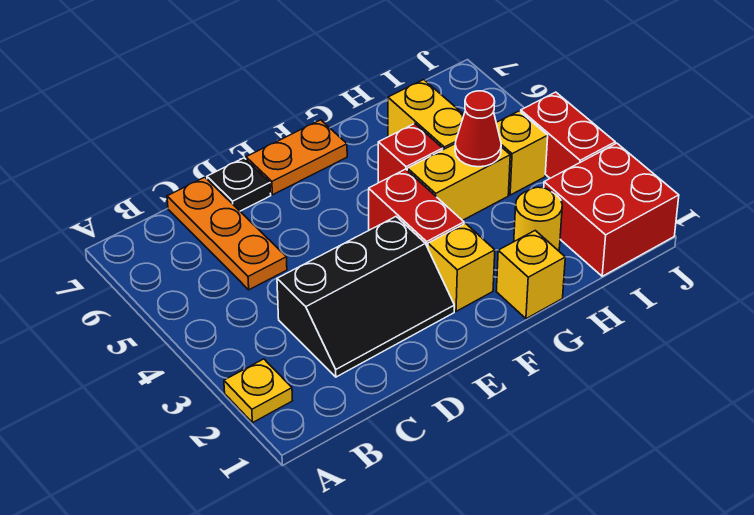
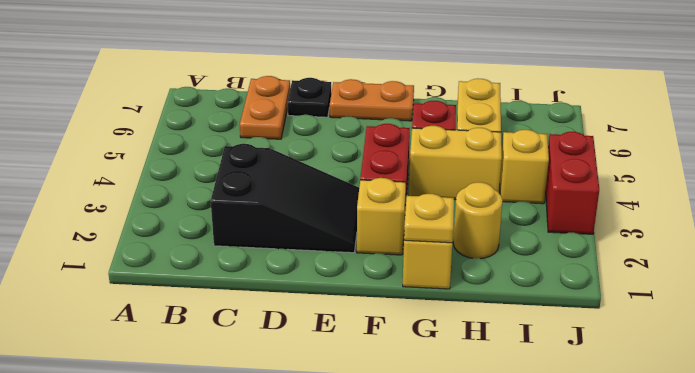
yellow 1x1 plate [224,359,292,423] -> yellow 1x1 plate moved to [404,194,454,243]
black 2x3 slope [277,217,454,377] -> black 2x3 slope turned to [211,144,359,253]
orange 1x3 plate [167,177,287,290] -> orange 1x2 plate [240,76,290,139]
red 1x1 cone [455,91,501,167] -> none
red 2x2 brick [544,143,679,276] -> none

